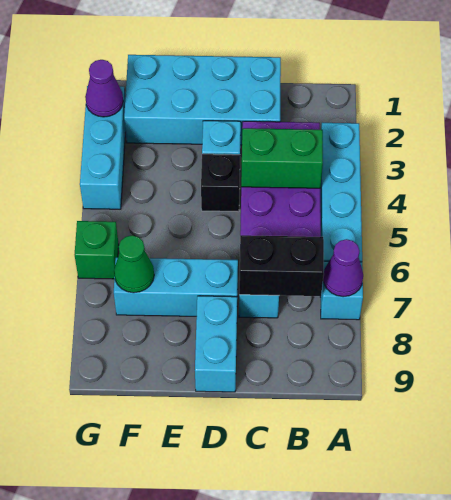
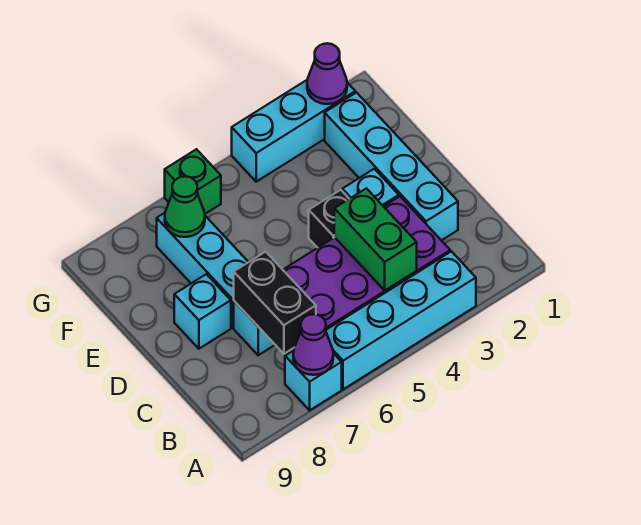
cyan 2x4 brick [124,55,281,145] -> cyan 1x4 brick [325,93,458,240]
cyan 1x2 brick [195,296,237,392] -> cyan 1x1 brick [174,274,231,349]

